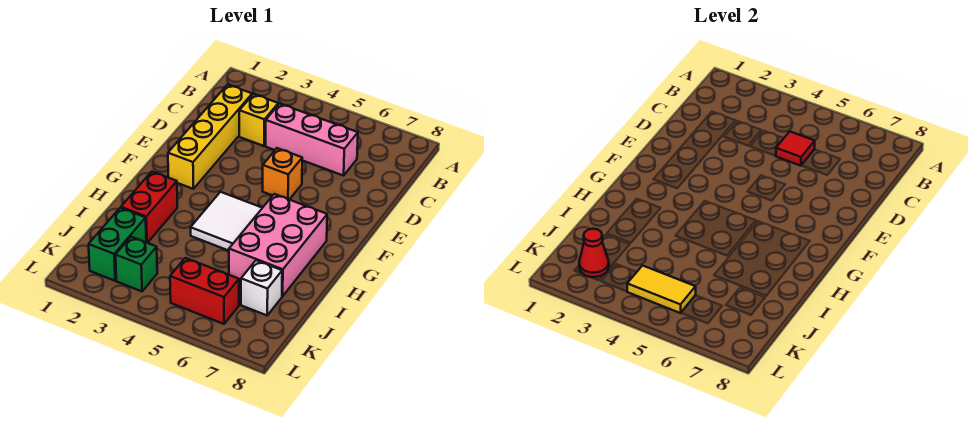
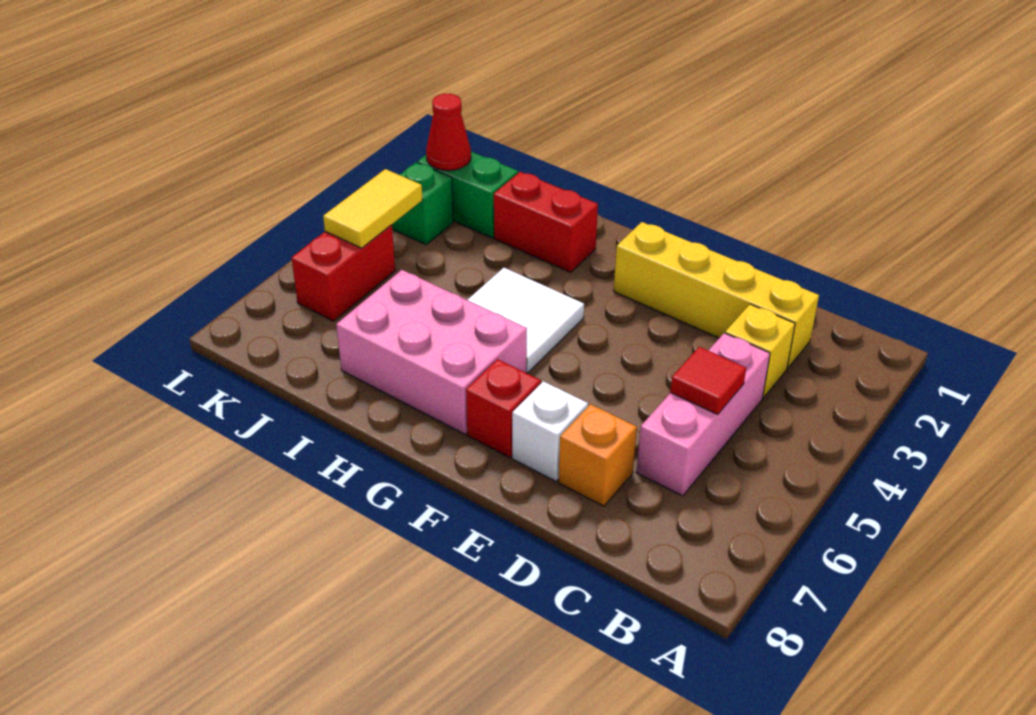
orange 1x1 brick [263,148,302,200] -> orange 1x1 brick moved to [558,404,637,506]
none -> red 1x1 brick [466,359,541,458]
white 1x1 brick [241,260,282,315] -> white 1x1 brick moved to [512,381,588,481]

